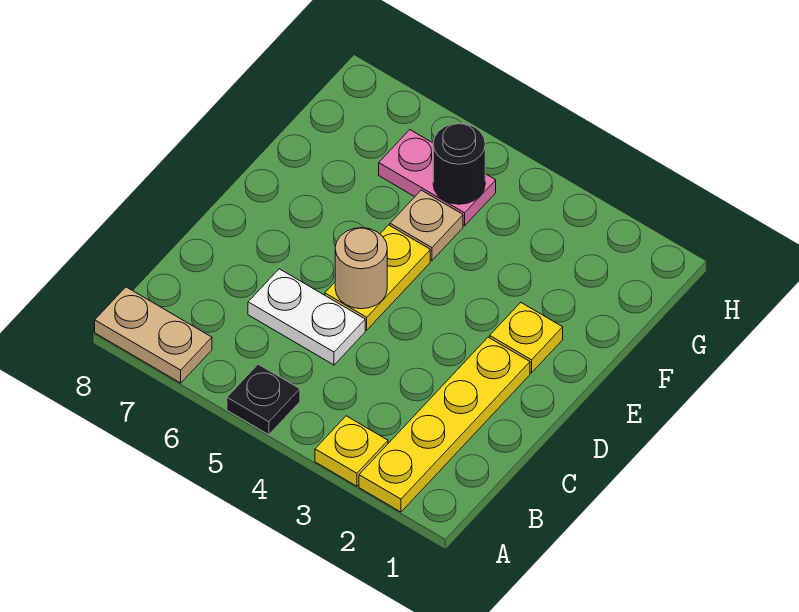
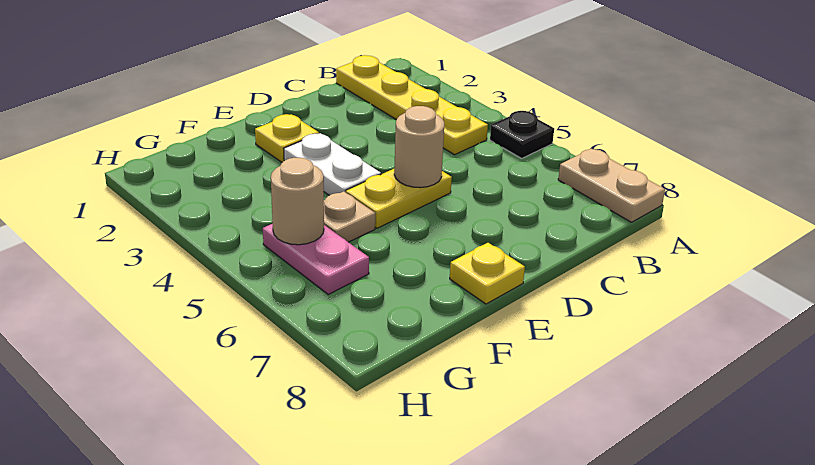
yellow 1x4 plate [359,337,530,512] -> yellow 1x4 plate turned to [336,55,488,155]
yellow 1x1 plate [315,416,388,486] -> yellow 1x1 plate moved to [450,243,525,304]
white 1x2 plate [248,269,365,365] -> white 1x2 plate moved to [284,133,381,195]
black 1x1 round brick [433,123,485,204] -> tan 1x1 round brick [271,158,324,245]

